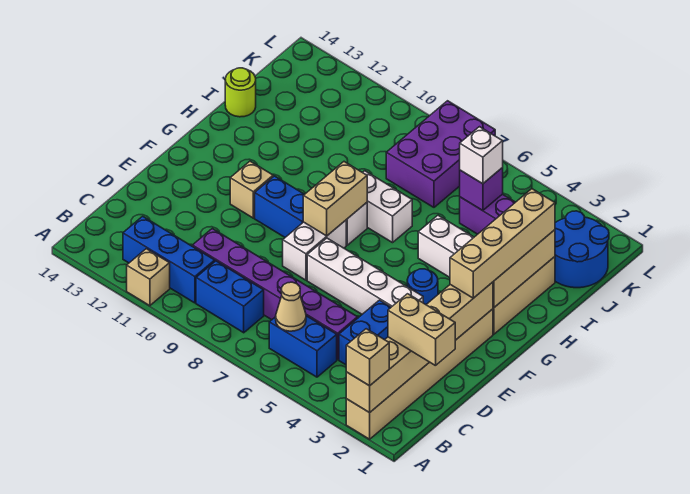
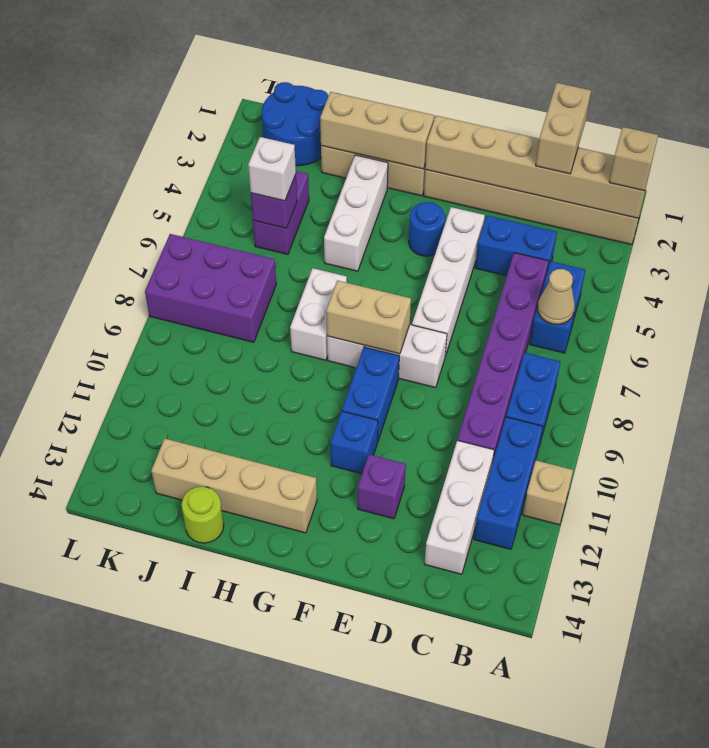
none -> white 1x3 brick [424,440,494,574]
none -> purple 1x1 brick [358,454,406,519]
tan 1x4 brick [450,189,555,298] -> tan 1x4 brick moved to [151,438,317,533]
tan 1x1 brick [230,161,273,218] -> blue 1x1 brick [331,411,378,474]

